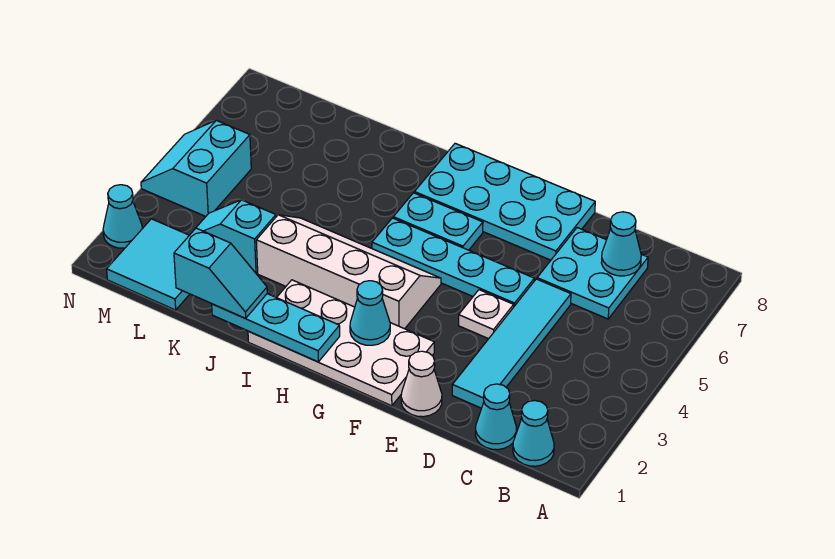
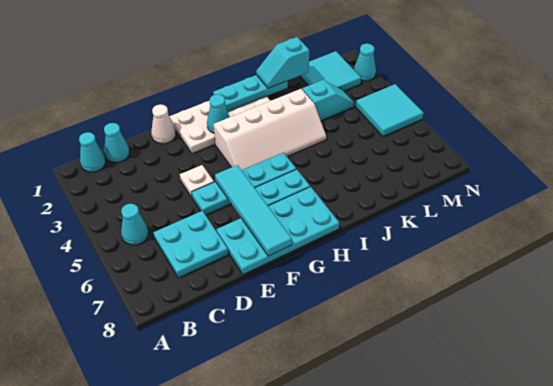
cyan 1x1 cone [601,212,641,276] -> cyan 1x1 cone moved to [121,204,148,245]
cyan 1x4 tile [452,279,571,408] -> cyan 1x4 tile moved to [215,165,292,256]
cyan 2x2 slope [141,120,251,216] -> cyan 2x2 tile [356,84,423,136]

